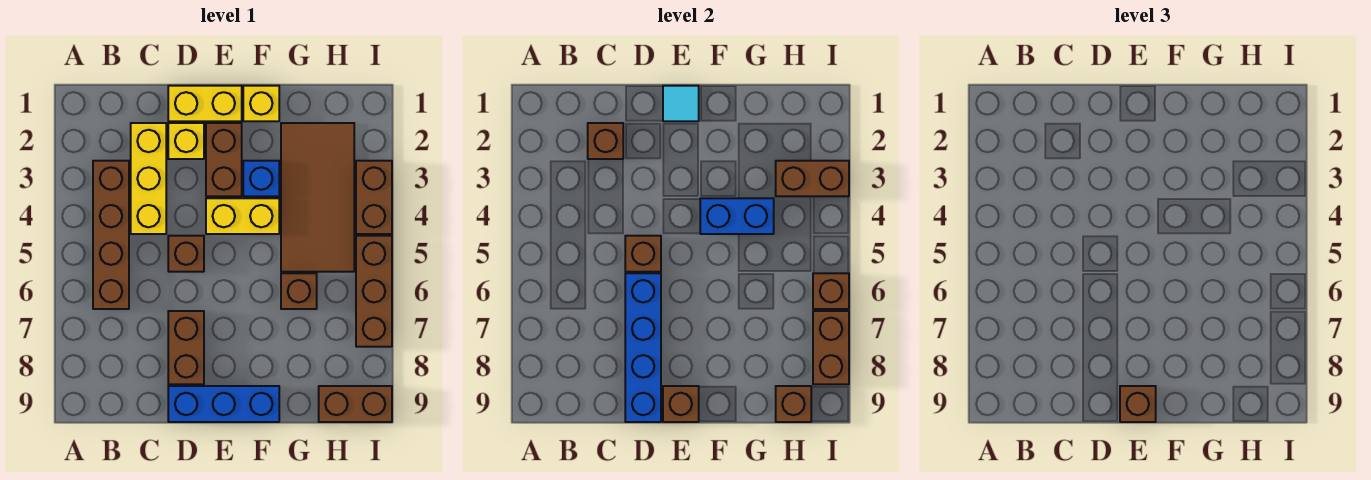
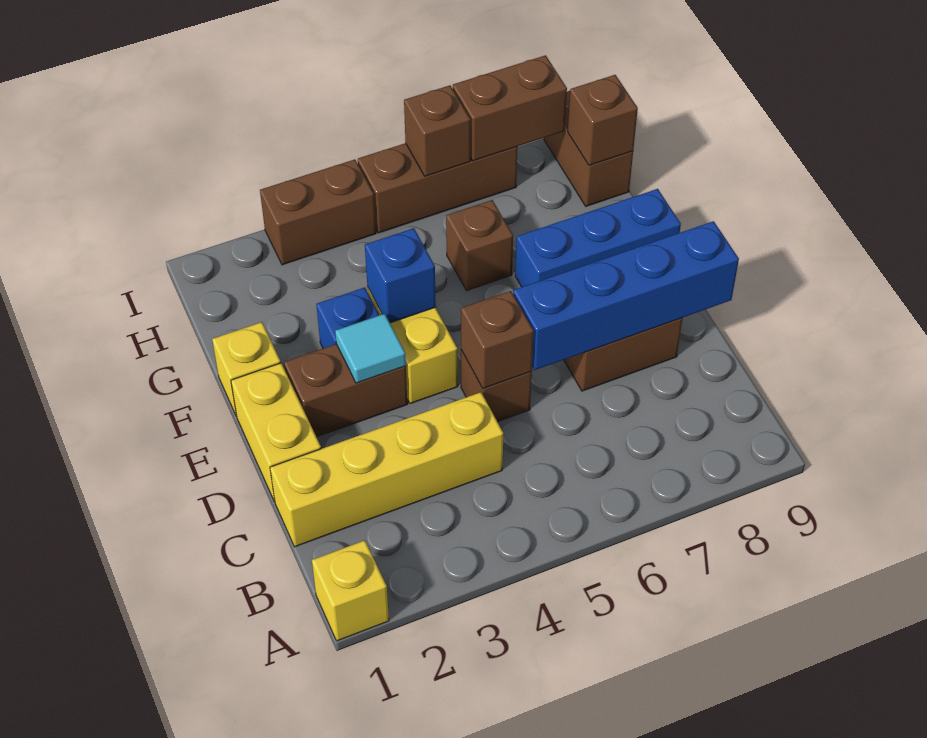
brown 1x4 brick [93,161,129,309] -> none
yellow 1x3 brick [131,123,166,234] -> yellow 1x4 brick [270,392,503,547]
brown 1x1 brick [588,123,623,159] -> none
yellow 1x1 brick [168,123,204,159] -> yellow 1x1 brick moved to [312,540,389,641]
blue 1x3 brick [168,386,279,422] -> blue 1x3 brick turned to [515,189,681,287]
cyan 1x1 tile [663,86,699,121] -> cyan 1x1 tile moved to [335,314,406,383]
brown 1x1 brick [663,386,699,422] -> none
brown 1x1 brick [1120,386,1156,422] -> none
blue 1x2 brick [700,198,774,234] -> blue 1x1 brick [365,228,436,323]
brown 2x4 tile [281,123,354,272] -> none
brown 1x2 brick [776,161,849,196] -> none

